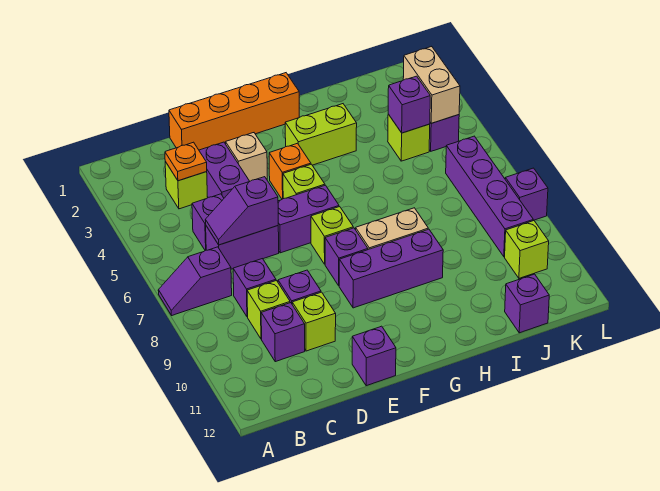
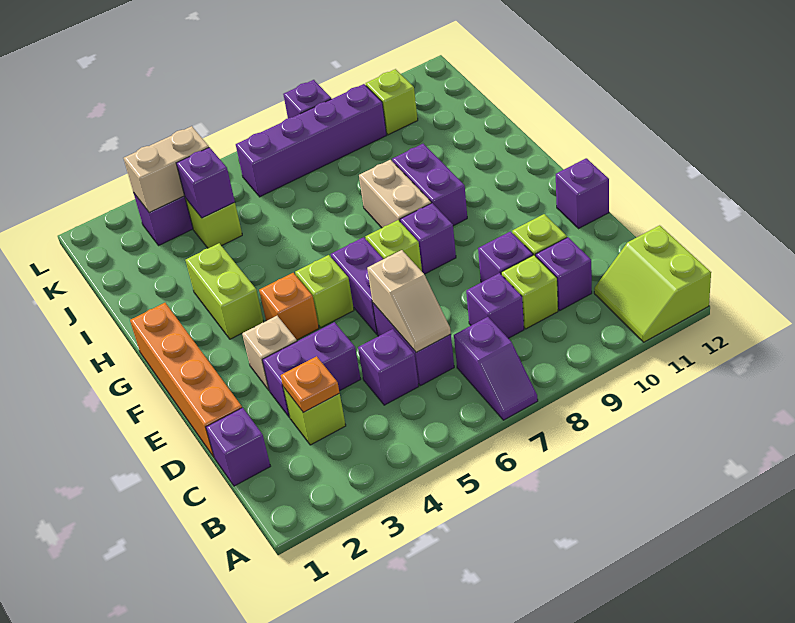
none -> lime 2x2 slope [594,225,711,342]
purple 1x2 slope [205,177,278,245] -> tan 1x2 slope [367,250,451,353]
purple 1x3 brick [339,229,443,308] -> purple 1x2 brick [392,144,467,226]
purple 1x1 brick [505,274,549,333] -> purple 1x1 brick moved to [206,408,270,486]

